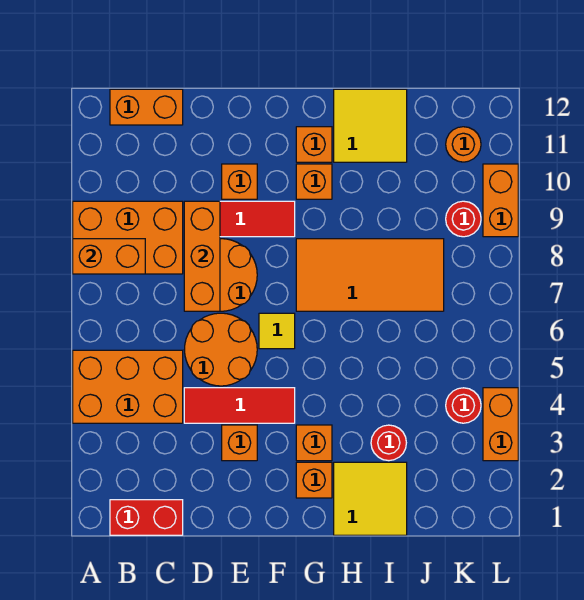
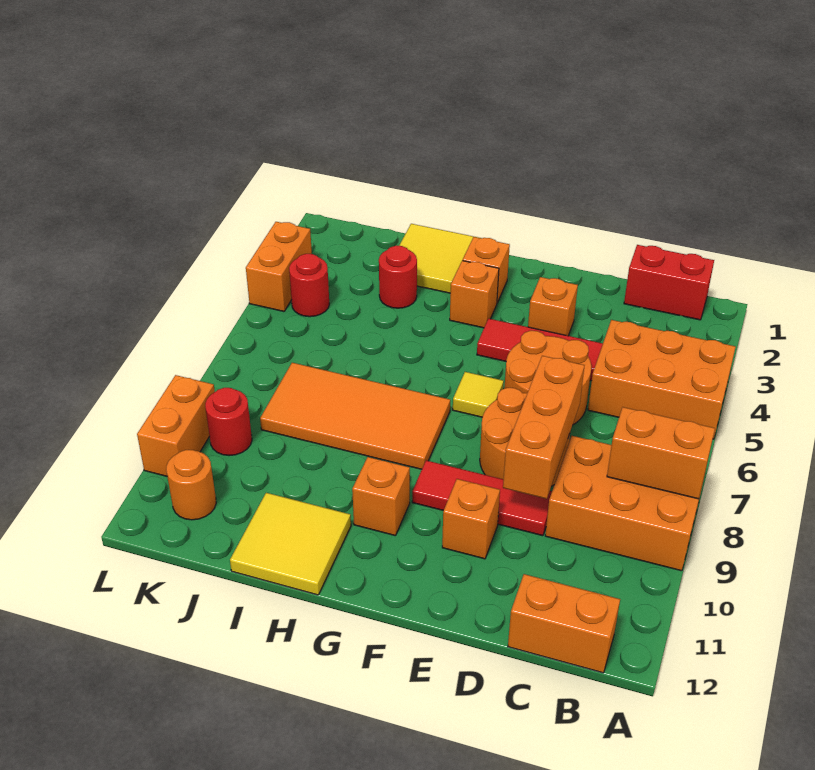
orange 1x1 brick [296,127,332,162] -> none

